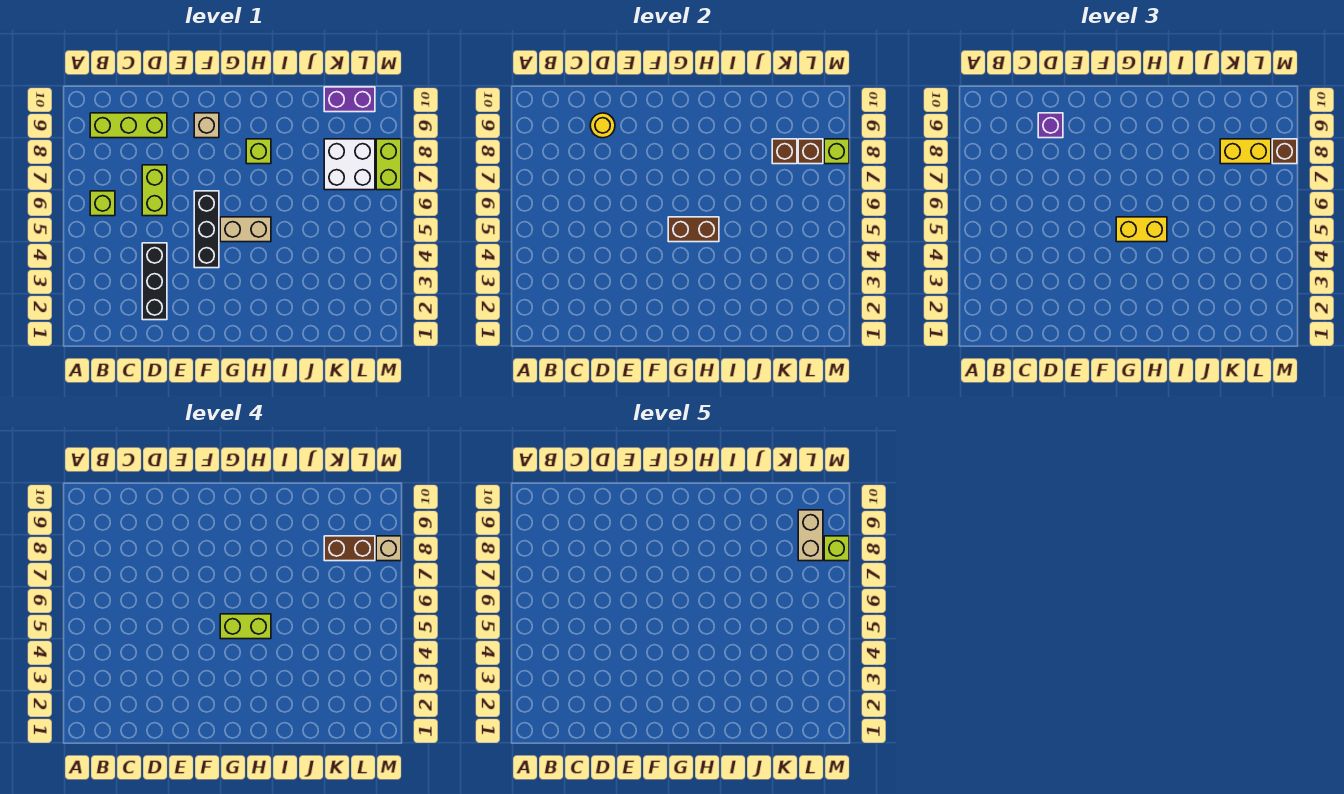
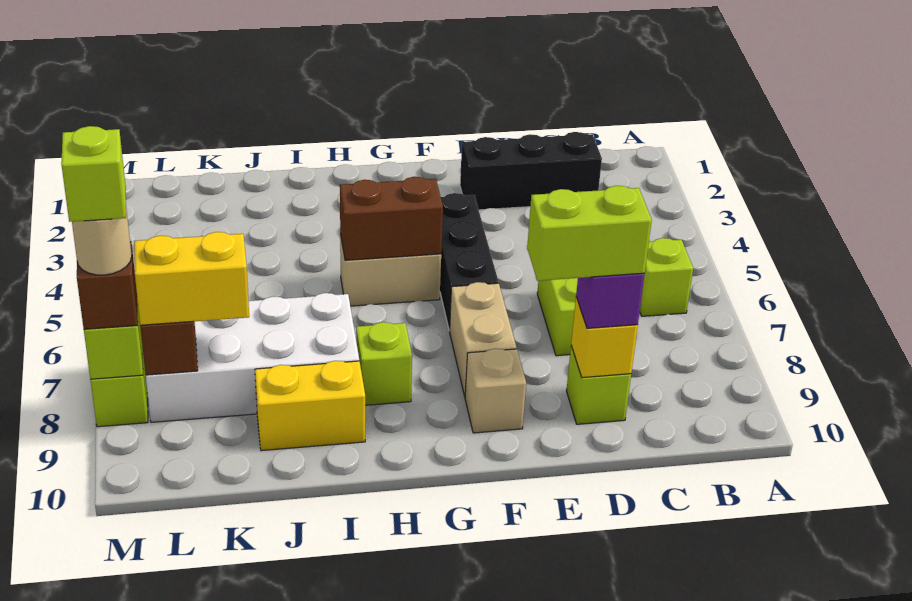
lime 1x3 brick [90,113,167,138] -> lime 1x1 brick [566,346,631,424]
black 1x3 brick [142,243,167,320] -> black 1x3 brick turned to [460,132,602,210]
yellow 1x1 round brick [590,113,615,138] -> yellow 1x1 brick [571,297,638,378]
yellow 1x2 brick [1116,217,1167,242] -> yellow 1x2 brick moved to [255,361,365,451]
lime 1x2 brick [220,614,271,639] -> lime 1x2 brick moved to [527,186,652,281]
white 2x2 brick [324,139,375,190] -> white 2x4 brick [146,293,359,422]
brown 1x1 brick [772,139,797,164] -> none
brown 1x2 brick [324,536,375,561] -> none
purple 1x2 brick [324,87,375,112] -> none
tan 1x2 brick [798,510,823,561] -> tan 1x2 brick moved to [449,282,517,396]
tan 1x1 brick [376,536,401,561] -> tan 1x1 round brick [72,209,132,275]

